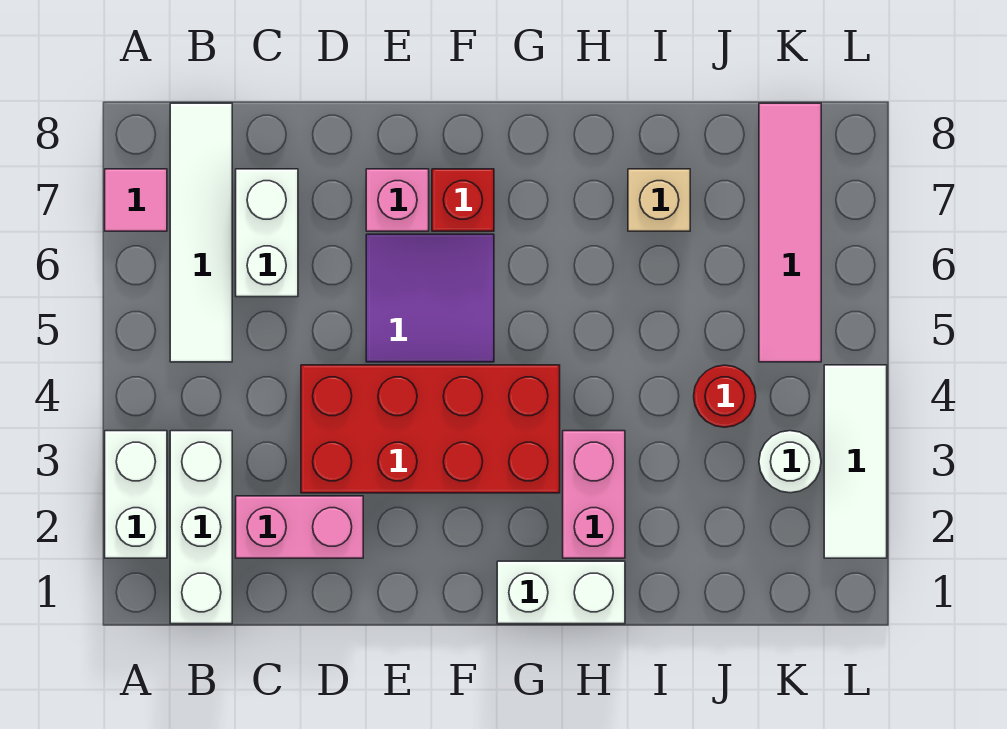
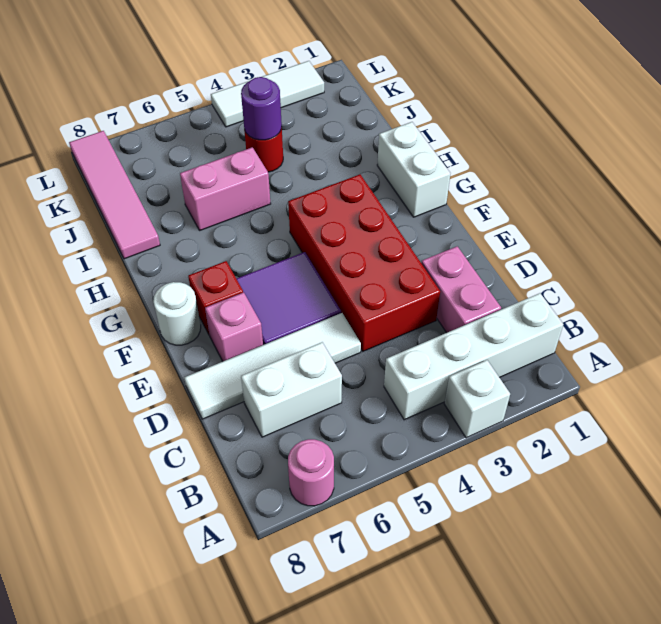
white 1x2 brick [105,431,167,558] -> white 1x1 brick [444,360,510,438]
pink 1x1 tile [105,169,167,231] -> pink 1x1 round brick [288,439,334,506]
white 1x3 brick [170,431,232,624] -> white 1x4 brick [384,293,563,420]
white 1x4 tile [170,103,232,362] -> white 1x4 tile moved to [184,313,361,419]
pink 1x2 brick [563,431,625,558] -> pink 1x2 brick moved to [180,147,271,231]
tan 1x1 brick [628,169,690,231] -> none
none -> purple 1x1 round brick [241,77,282,140]
white 1x1 round brick [759,431,821,493] -> white 1x1 round brick moved to [153,282,201,345]
pink 1x4 tile [759,103,821,362] -> pink 1x4 tile turned to [69,131,160,259]

